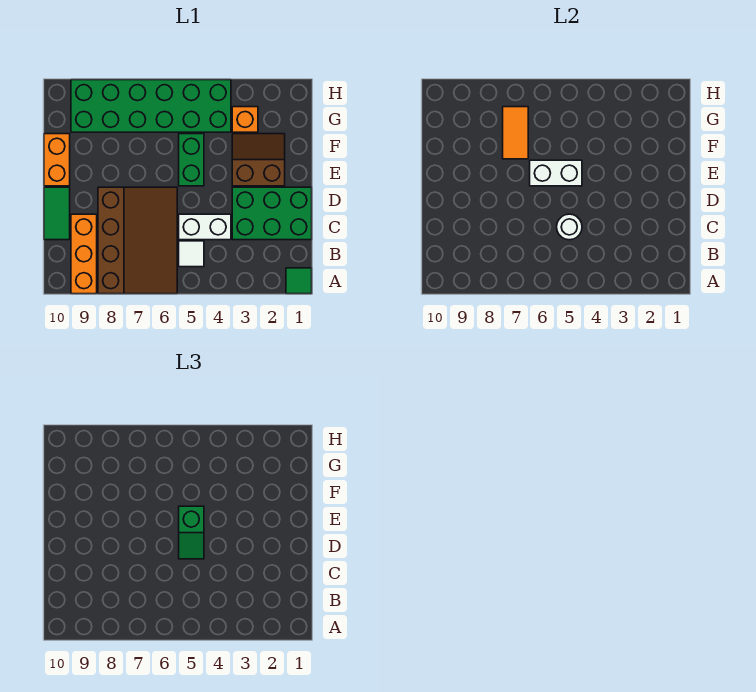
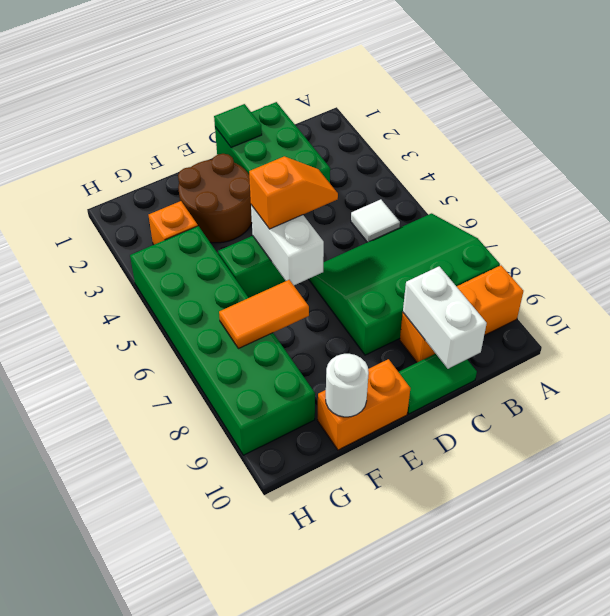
green 1x1 tile [286,268,312,294] -> green 1x1 tile moved to [214,104,262,148]
brown 3x4 slope [98,187,177,294] -> green 3x4 slope [309,213,500,355]
white 1x2 brick [179,214,231,240] -> white 1x2 brick moved to [403,266,487,369]
white 1x1 round brick [557,214,582,240] -> white 1x1 round brick moved to [326,354,369,417]
green 1x2 slope [179,506,204,559] -> orange 1x2 slope [249,157,338,229]
brown 2x2 slope [232,134,285,186] -> brown 2x2 round brick [178,154,252,243]

